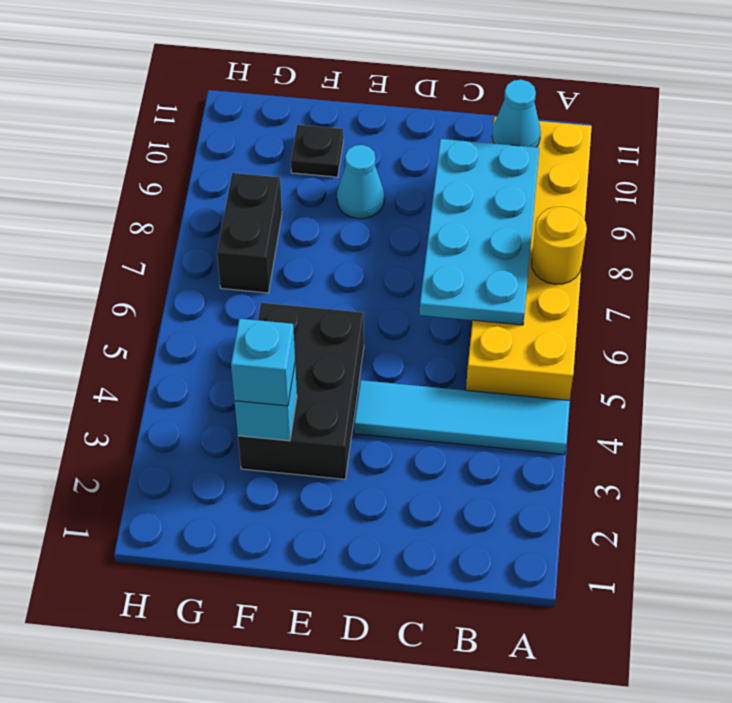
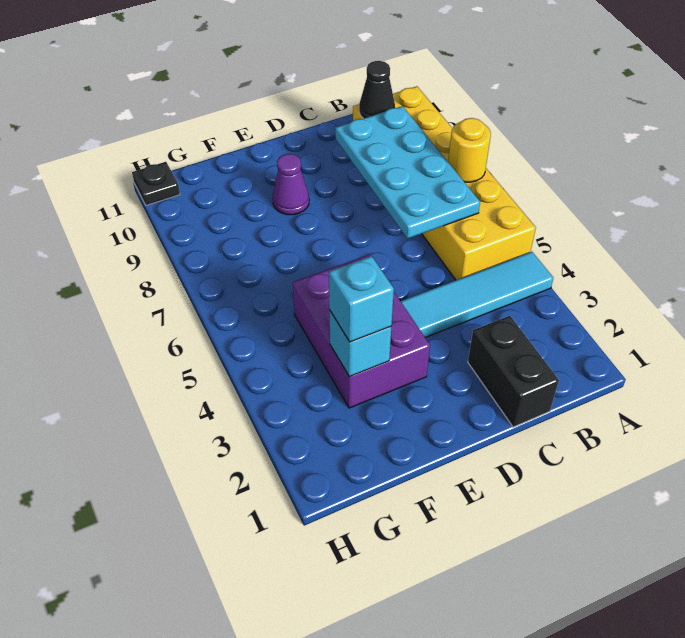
cyan 1x1 cone [492,80,541,147] -> black 1x1 cone [359,61,395,118]
black 2x3 brick [238,303,364,479] -> purple 2x3 brick [293,255,430,408]
cyan 1x1 cone [337,145,384,219] -> purple 1x1 cone [273,154,309,215]
black 1x1 plate [291,125,343,177] -> black 1x1 plate moved to [132,162,180,205]
black 1x2 brick [217,173,282,293] -> black 1x2 brick moved to [468,316,559,427]

